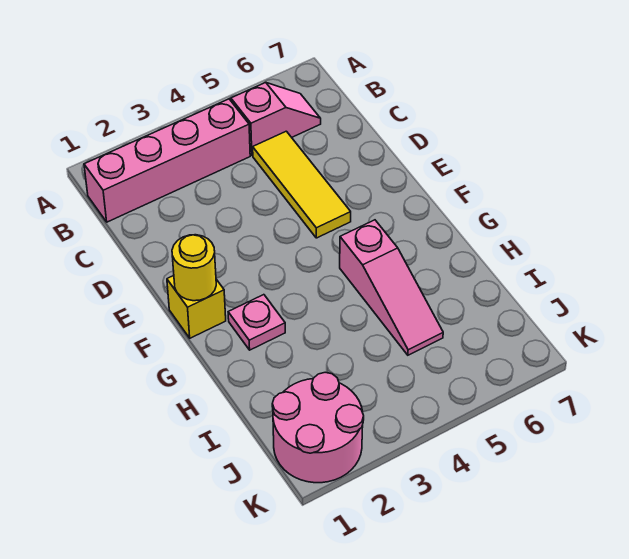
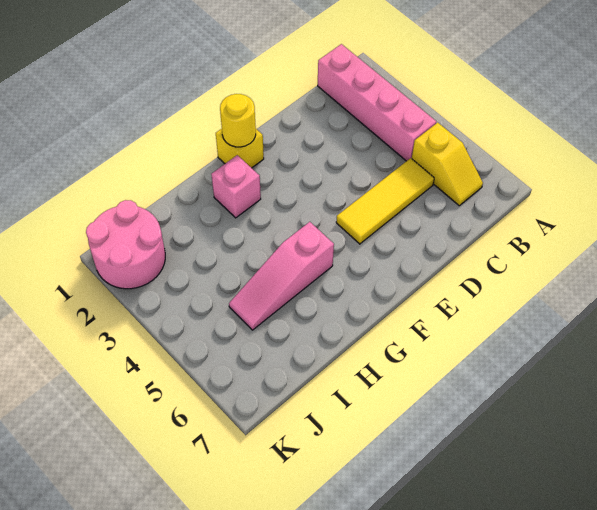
pink 1x2 slope [231,83,321,156] -> yellow 1x2 slope [412,123,483,206]
pink 1x1 plate [228,295,285,350] -> pink 1x1 brick [211,155,261,218]

